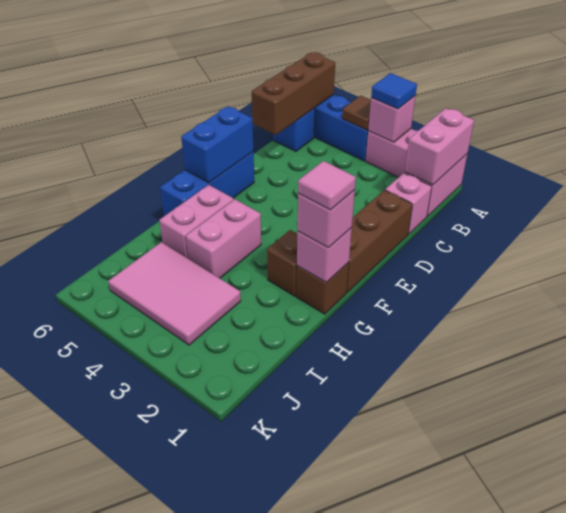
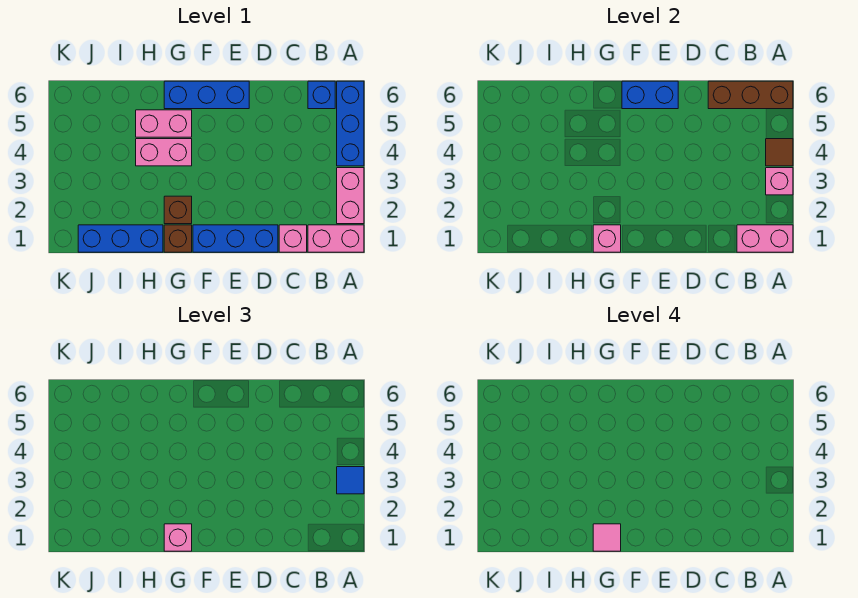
brown 1x3 brick [347,190,413,292] -> blue 1x3 brick [193,225,278,252]
none -> blue 1x3 brick [78,225,163,252]
pink 2x3 tile [108,242,241,345] -> none

